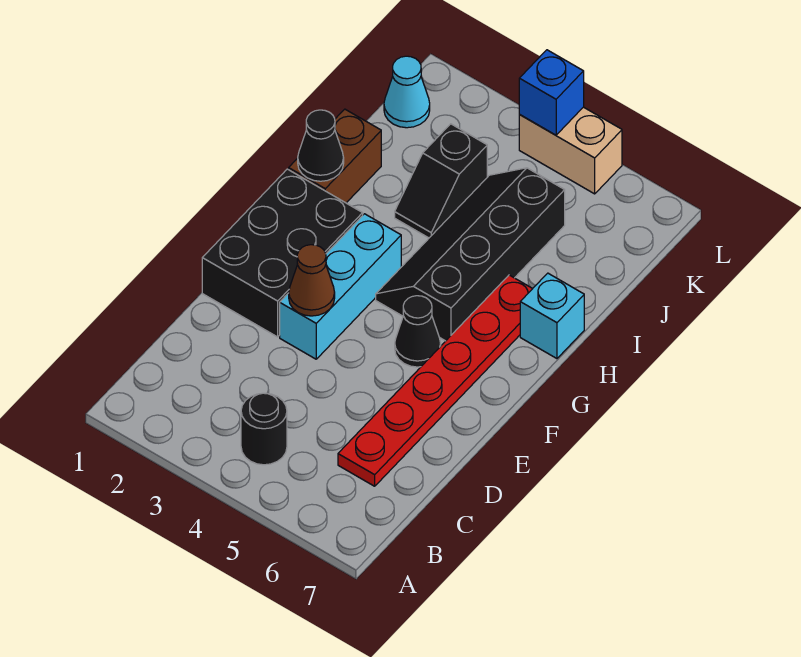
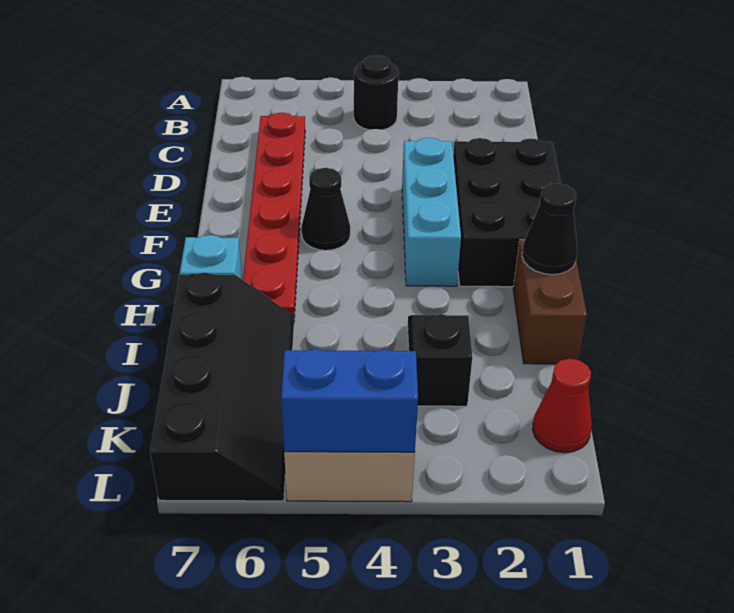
brown 1x1 cone [289,245,335,316] -> none
black 2x4 slope [376,168,565,341] -> black 2x4 slope moved to [150,273,294,501]
cyan 1x1 cone [384,56,430,128] -> red 1x1 cone [533,359,592,453]
blue 1x1 brick [519,50,584,135] -> blue 1x2 brick [281,349,418,453]

